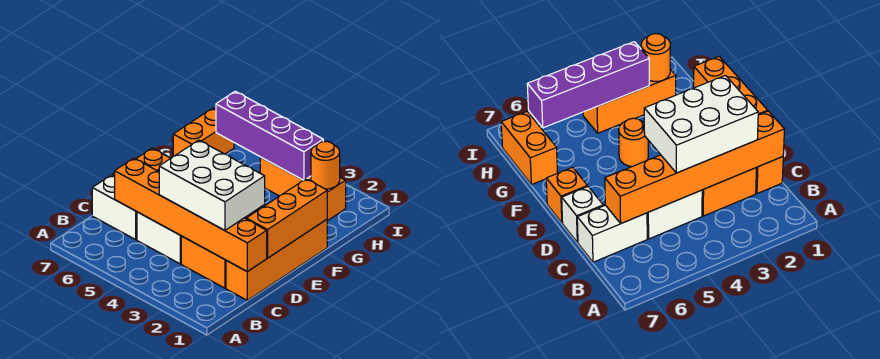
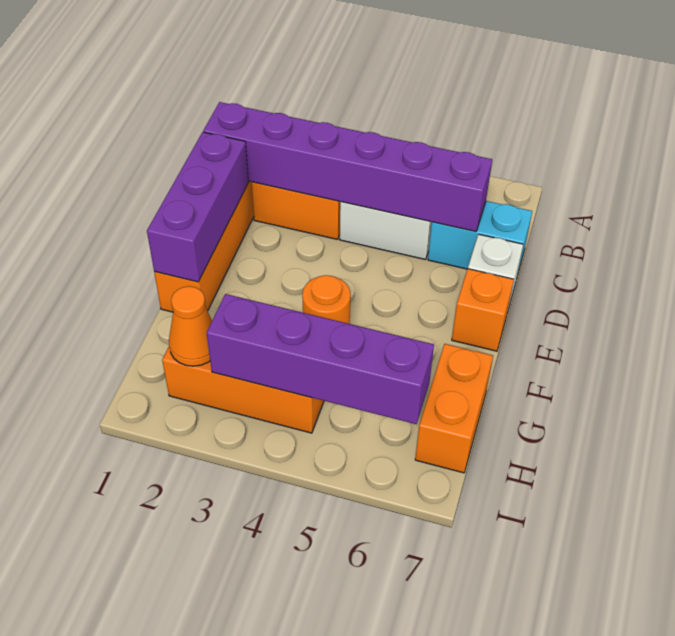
orange 1x6 brick [114,158,267,272] -> purple 1x6 brick [203,102,492,231]
white 2x3 brick [159,140,265,230] -> none
white 1x2 brick [92,175,137,240] -> cyan 1x2 brick [428,201,532,275]
orange 1x3 brick [246,179,327,258] -> purple 1x3 brick [147,132,249,282]
orange 1x1 round brick [311,141,340,189] -> orange 1x1 cone [169,286,212,366]

